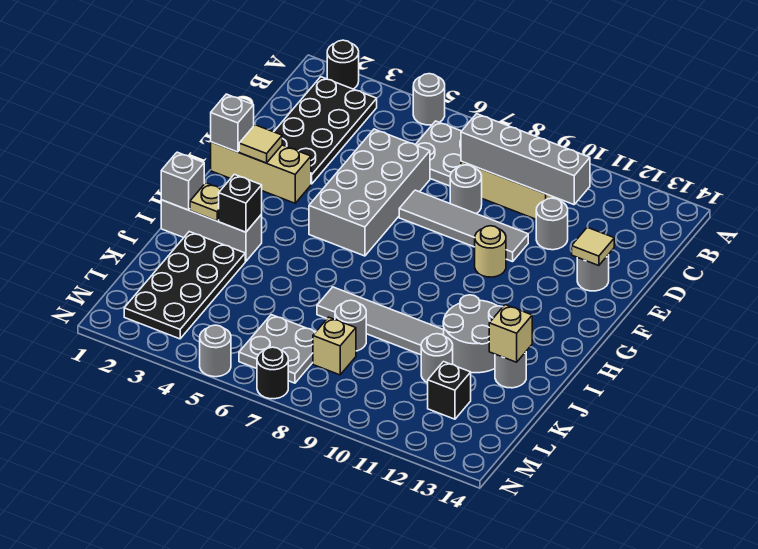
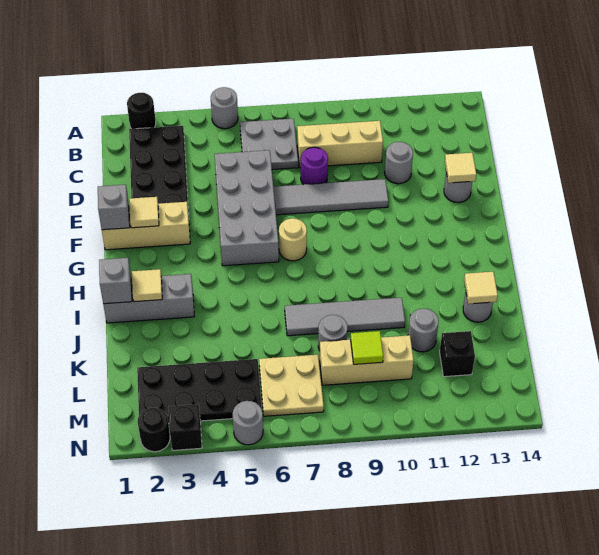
grey 1x4 brick [461,114,590,205] -> none
grey 1x1 round brick [450,165,482,214] -> purple 1x1 round brick [301,147,328,185]
tan 1x1 round brick [475,226,506,277] -> tan 1x1 round brick moved to [279,218,307,261]
tan 1x1 plate [190,183,221,221] -> tan 1x1 tile [132,269,162,302]
black 1x1 brick [219,174,262,232] -> black 1x1 brick moved to [169,404,202,450]
grey 2x2 round brick [443,295,502,373] -> none
black 2x4 plate [124,232,245,339] -> black 2x4 plate turned to [137,359,262,423]
tan 1x1 brick [489,305,532,362] -> tan 1x1 tile [464,272,498,304]
grey 2x2 plate [239,315,315,383] -> tan 2x2 plate [259,355,324,416]
tan 1x1 brick [313,317,356,375] -> tan 1x3 brick [320,335,414,385]
none -> lime 1x1 tile [351,331,383,364]
black 1x1 round brick [257,347,288,399] -> black 1x1 round brick moved to [138,408,170,452]

